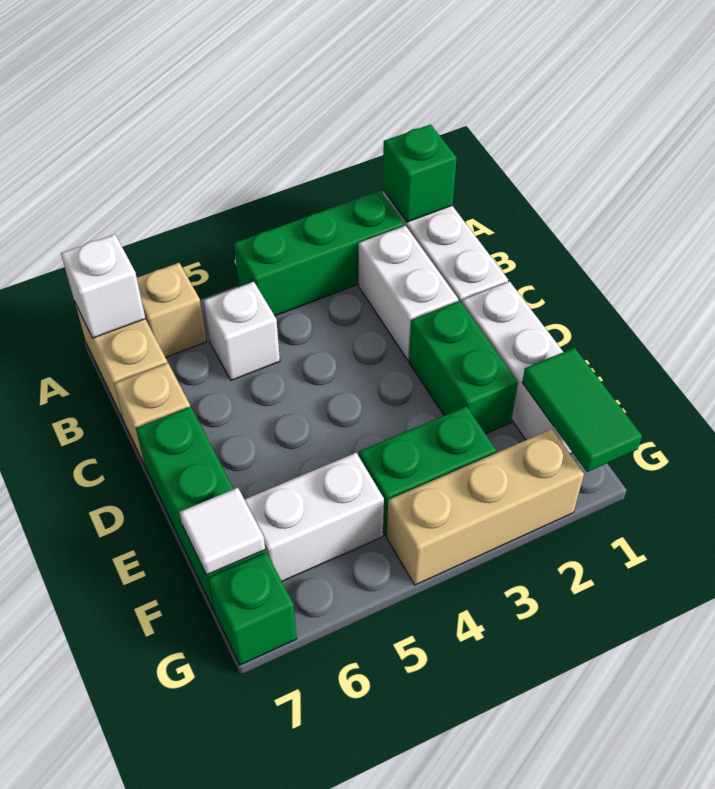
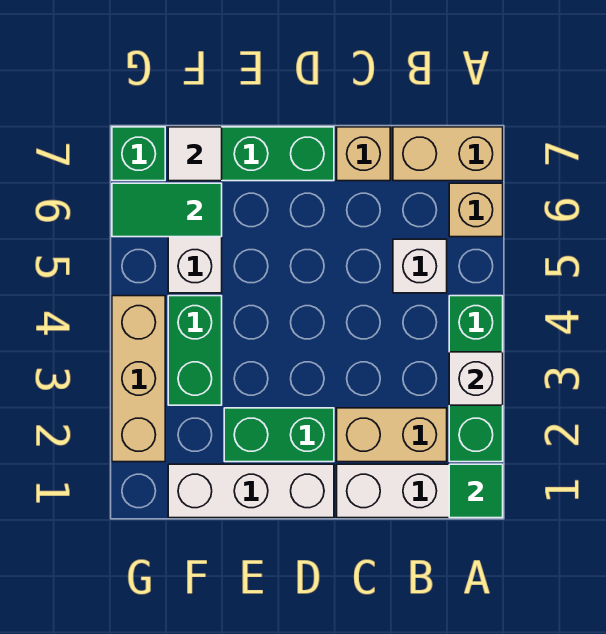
green 1x1 brick [383,125,457,222] -> green 1x1 tile [449,464,503,518]
white 1x1 brick [61,234,145,338] -> white 1x1 brick moved to [449,352,503,405]
white 1x2 brick [359,226,458,360] -> tan 1x2 brick [337,408,447,462]
green 1x2 tile [522,348,642,472] -> green 1x2 tile moved to [112,183,222,237]

